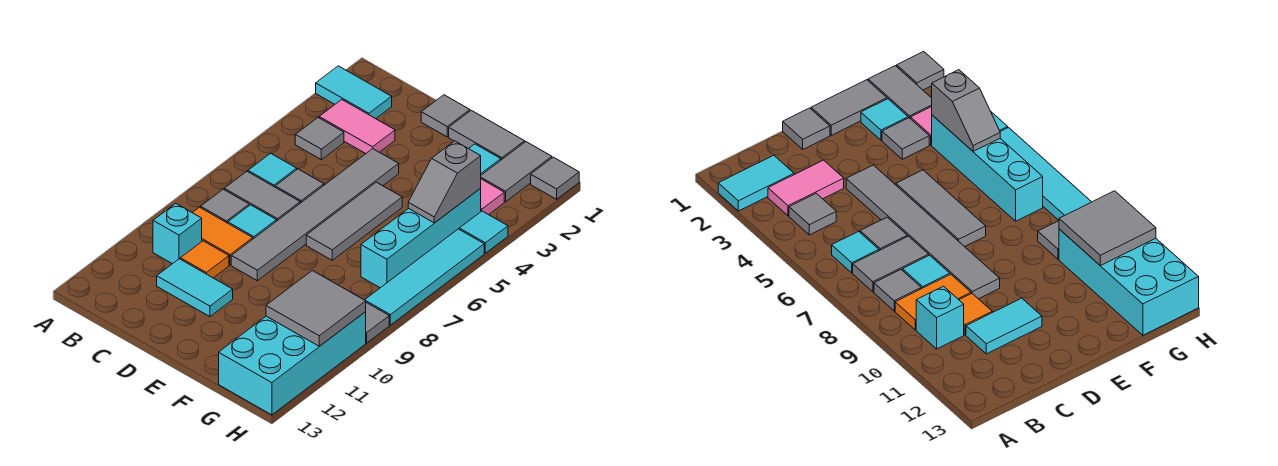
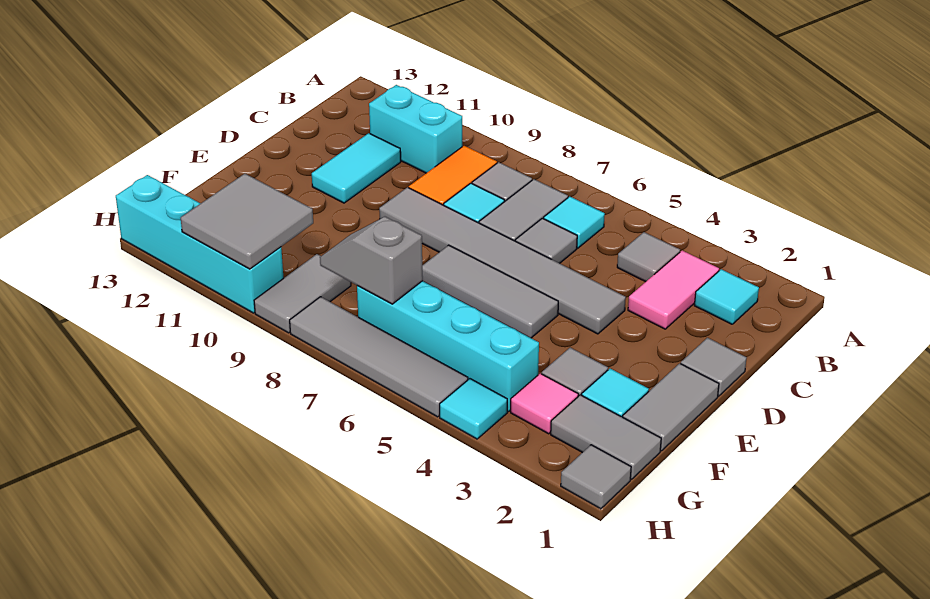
cyan 1x2 tile [316,66,392,119] -> cyan 1x1 tile [694,269,759,324]
cyan 1x1 brick [153,203,202,264] -> cyan 1x2 brick [369,85,462,173]
orange 1x1 tile [180,241,229,278] -> none
grey 1x2 slope [408,141,481,223] -> grey 1x2 slope moved to [320,217,423,304]
cyan 2x4 brick [219,312,366,415] -> cyan 1x4 brick [116,175,283,313]
cyan 1x4 tile [365,229,484,325] -> grey 1x4 tile [290,297,468,417]

